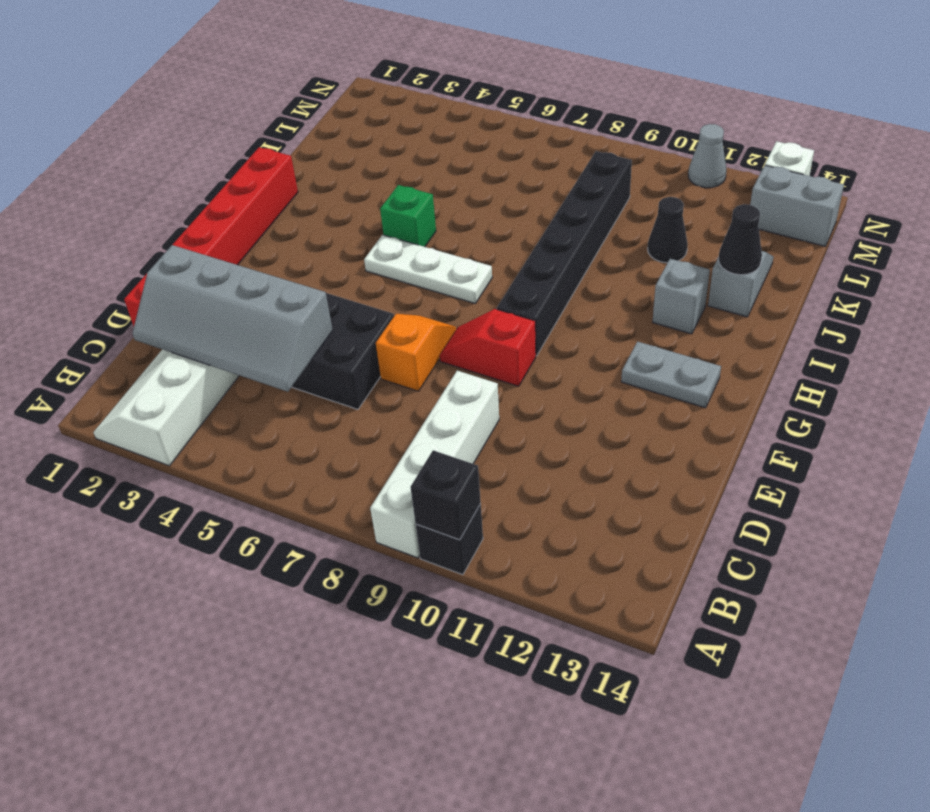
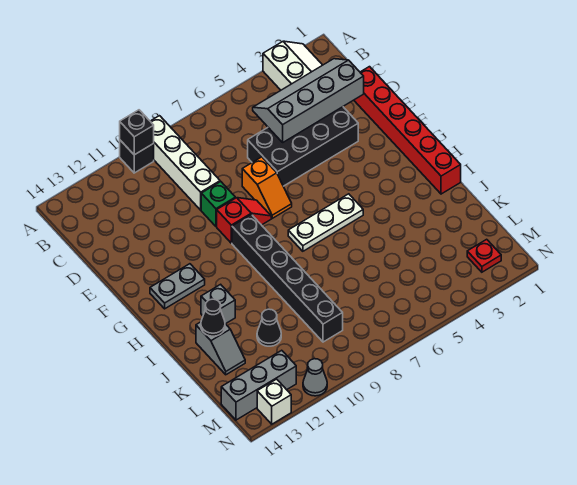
green 1x1 brick [380,185,436,247] -> green 1x1 brick moved to [201,182,235,227]
none -> red 1x1 plate [467,239,501,272]
grey 1x2 brick [750,165,844,246] -> grey 1x3 brick [221,350,296,420]

